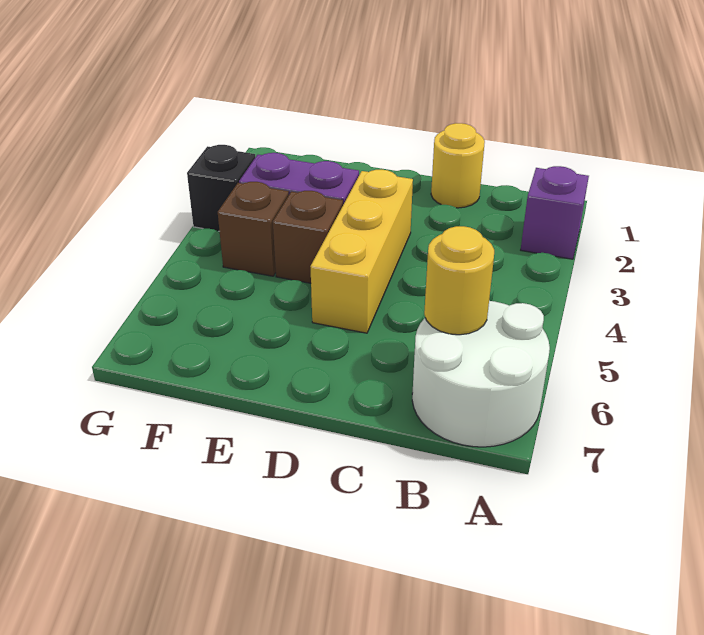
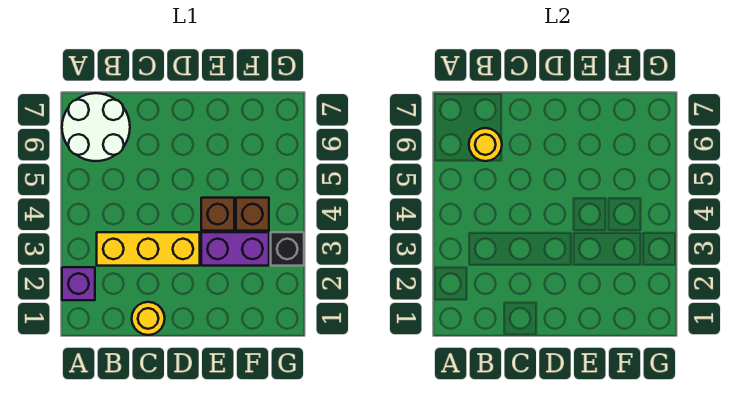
yellow 1x3 brick [310,170,413,333] -> yellow 1x3 brick turned to [97,232,200,266]

